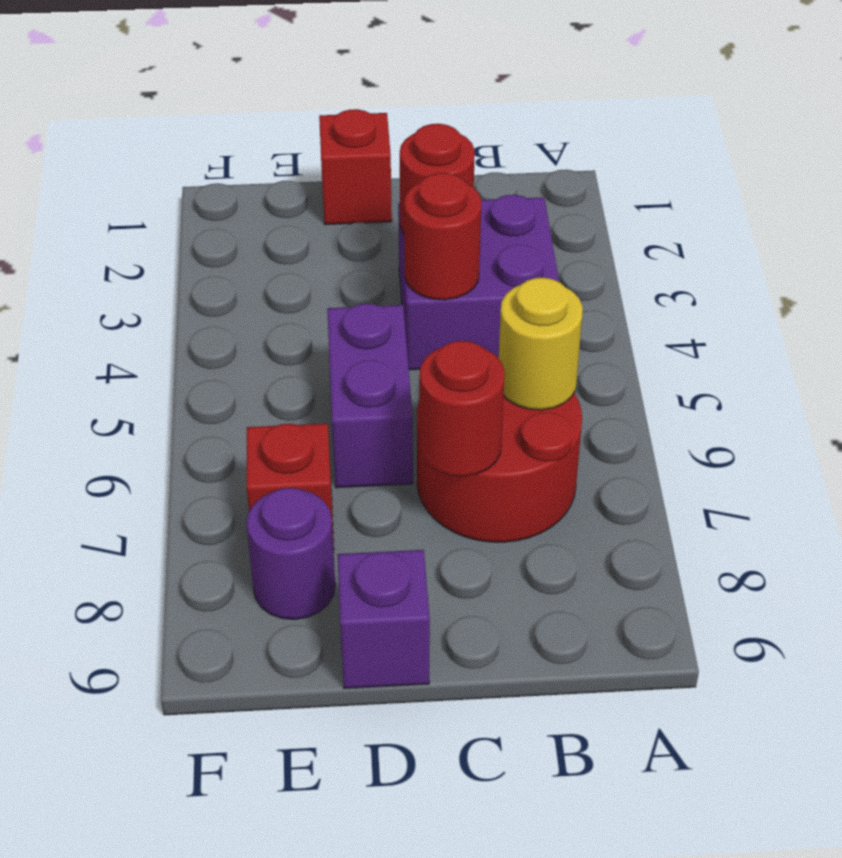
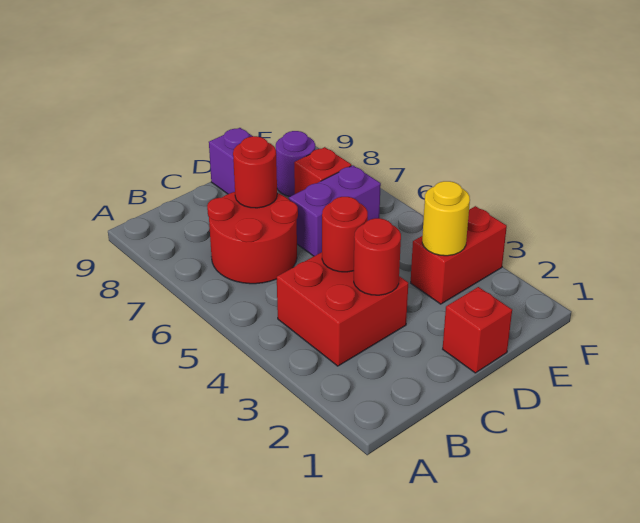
purple 2x2 brick [398,195,559,370] -> red 2x2 brick [277,252,408,366]
yellow 1x1 round brick [499,278,583,410] -> yellow 1x1 round brick moved to [422,181,470,256]
purple 1x2 brick [327,304,413,488] -> purple 1x2 brick turned to [289,165,381,256]
none -> red 1x2 brick [411,206,507,304]

